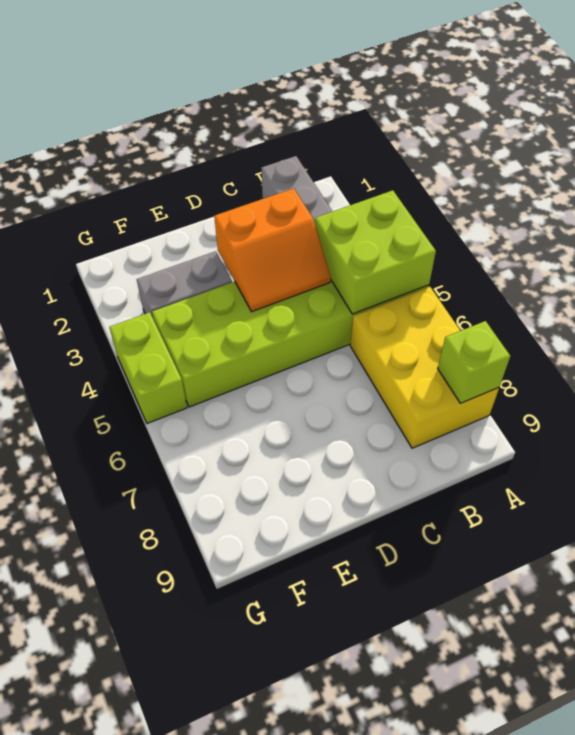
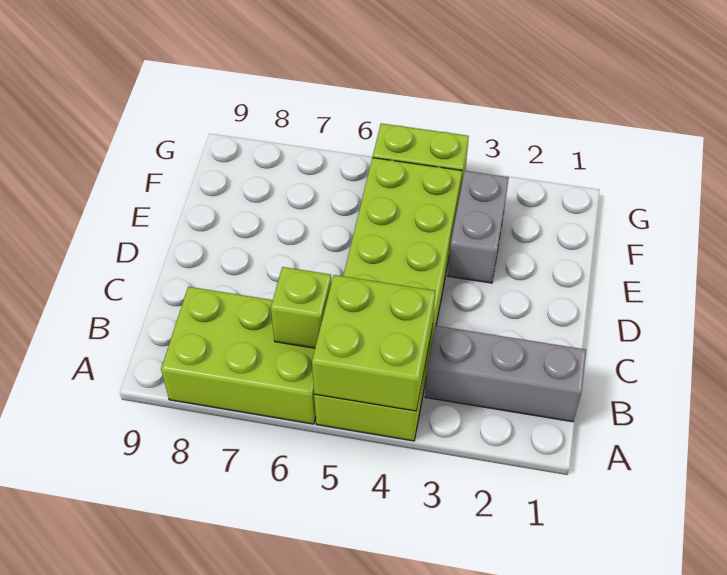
yellow 2x3 brick [350,287,499,448] -> lime 2x3 brick [161,287,316,424]
lime 1x1 brick [438,321,510,403] -> lime 1x1 brick moved to [271,267,331,348]
orange 2x2 slope [214,188,331,312] -> none

